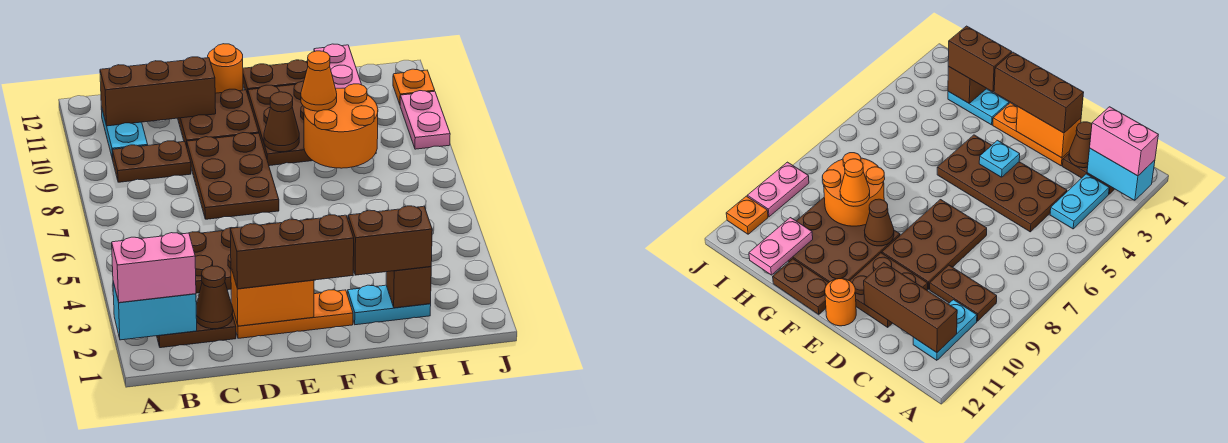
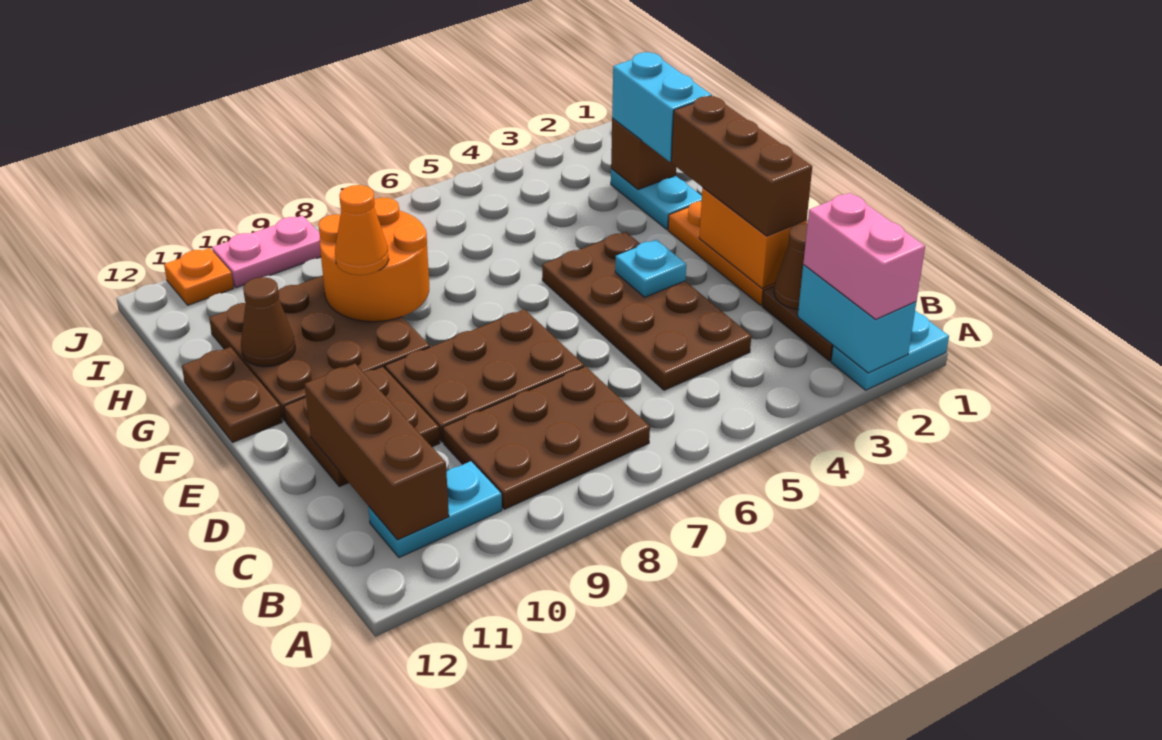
cyan 1x2 plate [1050,174,1109,229] -> cyan 1x2 plate moved to [831,311,949,390]
brown 1x2 plate [112,141,191,182] -> brown 2x3 plate [443,366,650,509]
orange 1x1 round brick [208,44,243,93] -> none
brown 1x1 cone [264,92,299,152] -> brown 1x1 cone moved to [241,277,295,367]
brown 1x2 brick [348,206,432,275] -> cyan 1x2 brick [612,52,712,162]
pink 1x2 plate [314,44,362,88] -> none

